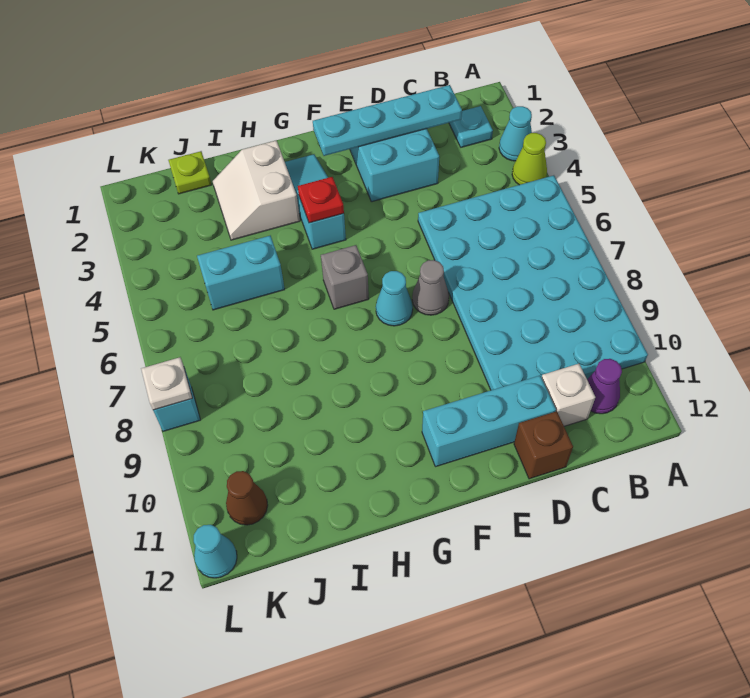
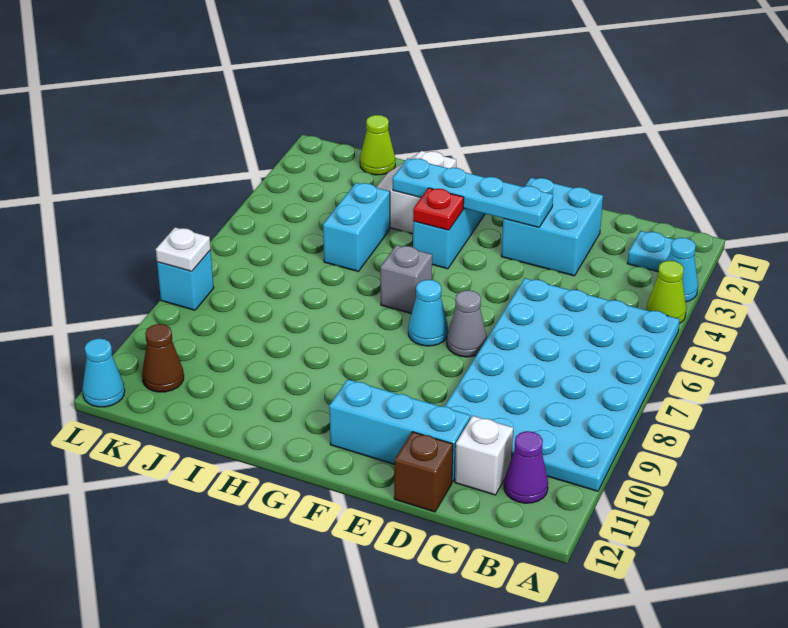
cyan 1x4 plate [313,85,462,156] -> cyan 1x4 plate moved to [393,158,553,227]
cyan 1x2 brick [197,236,285,310] -> cyan 1x2 brick turned to [323,183,390,272]
lime 1x1 plate [168,151,211,194] -> lime 1x1 cone [360,115,395,175]

